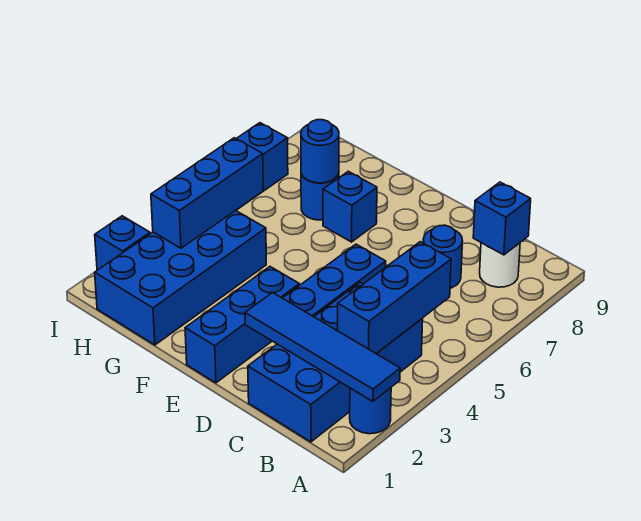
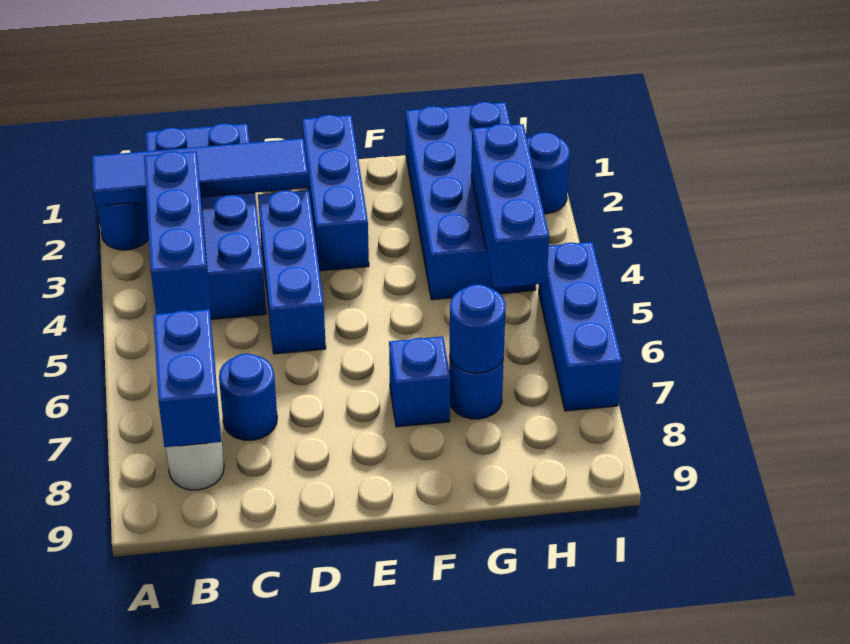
blue 1x1 brick [473,182,531,255] -> blue 1x2 brick [153,309,221,447]
blue 1x1 brick [95,216,150,270] -> blue 1x1 round brick [527,132,570,214]

